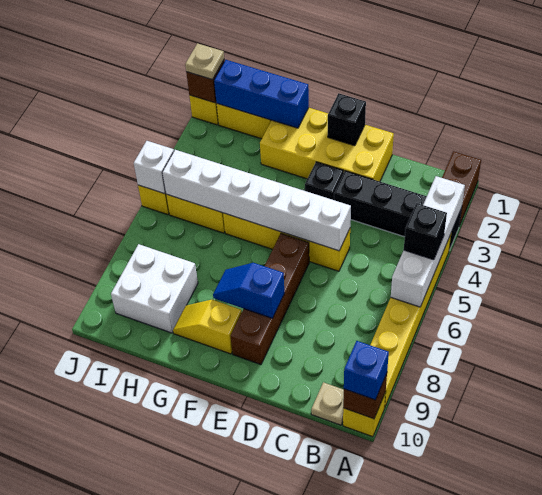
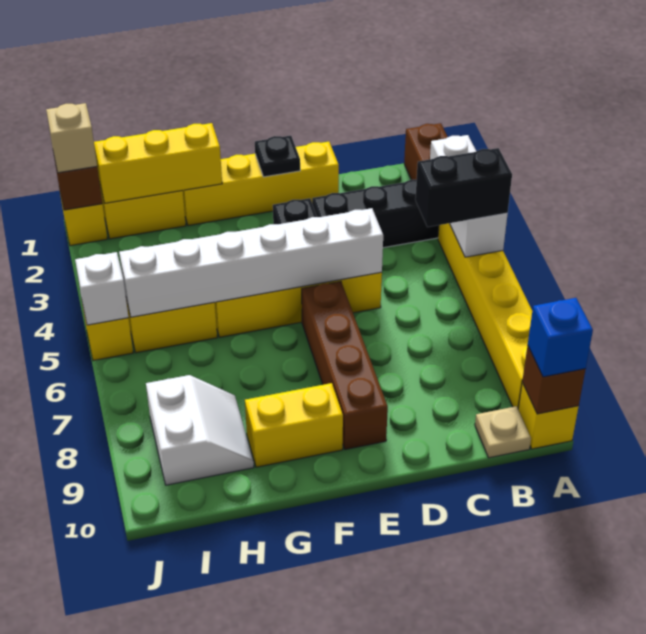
white 1x4 brick [391,176,465,307] -> white 1x3 brick [430,135,507,257]
black 1x1 brick [404,203,447,260] -> black 1x2 brick [415,148,512,227]
yellow 2x4 brick [260,108,394,181] -> yellow 1x4 brick [183,142,339,226]
black 1x1 brick [328,93,366,146] -> black 1x1 plate [255,136,300,177]
blue 1x2 slope [213,263,284,319] -> none
yellow 1x2 slope [173,300,242,354] -> yellow 1x2 brick [245,383,343,467]
blue 1x3 brick [214,60,309,128] -> yellow 1x3 brick [94,123,222,203]
white 2x2 brick [111,244,198,333] -> white 2x2 slope [146,375,254,485]
tan 1x1 plate [185,43,224,80] -> tan 1x1 brick [46,103,97,173]

